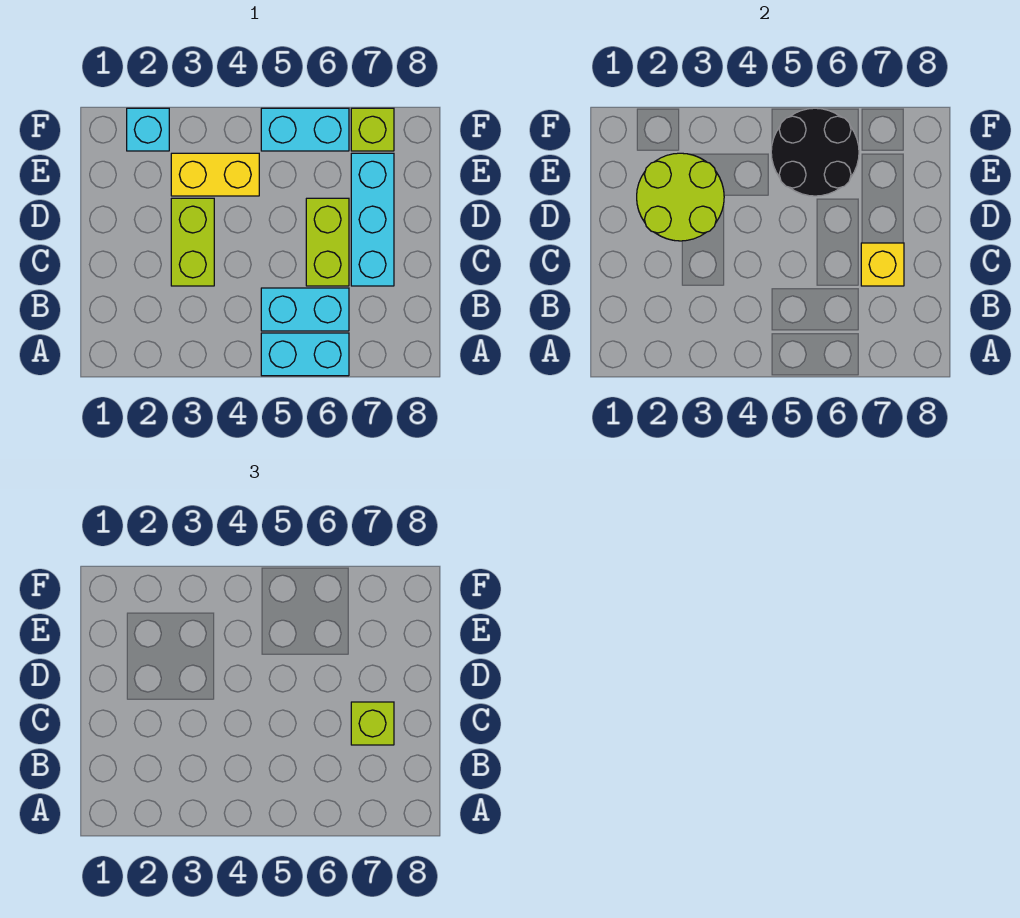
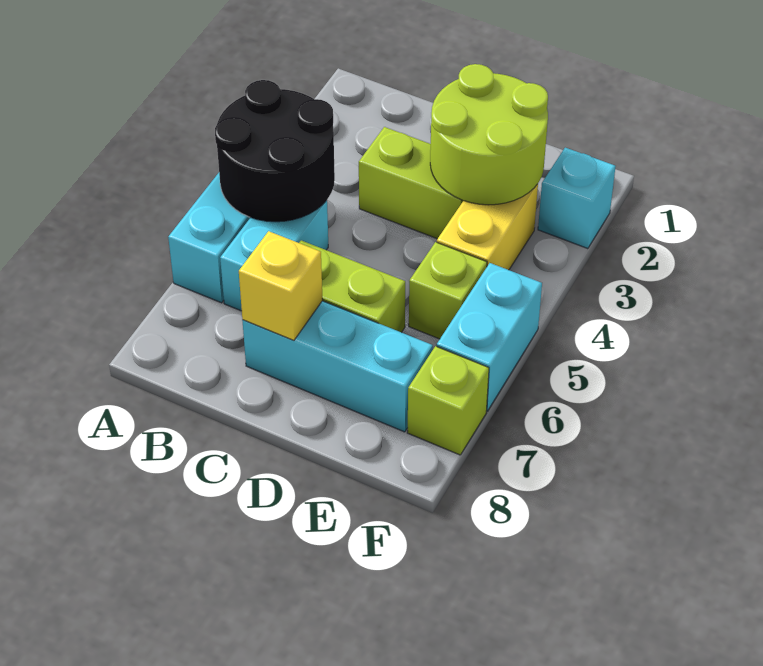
lime 1x1 brick [351,702,394,745] -> lime 1x1 brick moved to [409,242,487,339]
black 2x2 round brick [771,108,859,196] -> black 2x2 round brick moved to [215,80,335,222]

